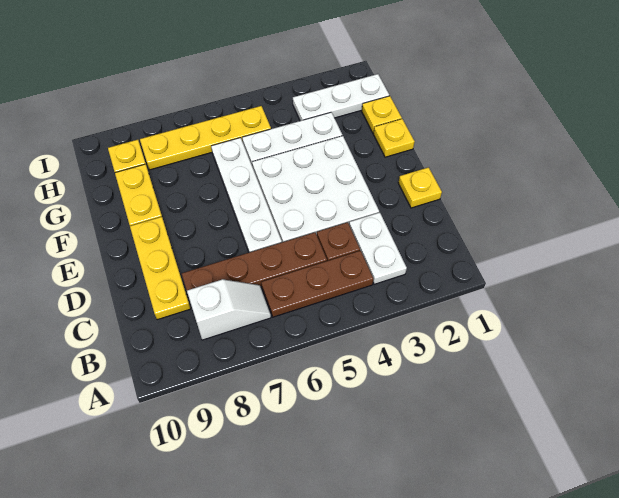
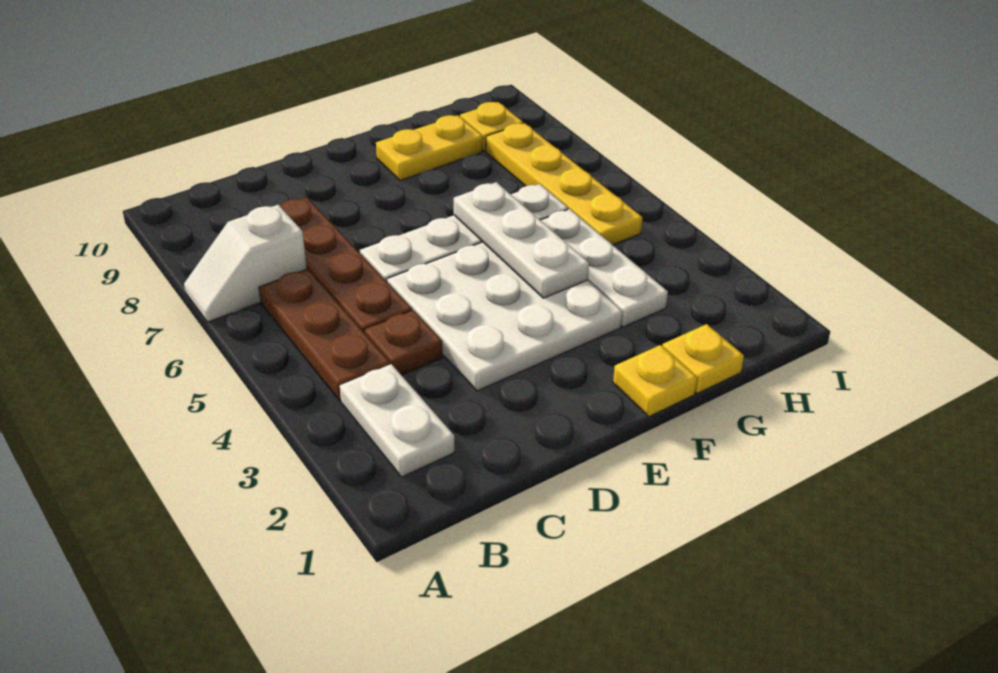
white 1x2 plate [349,212,407,284] -> white 1x2 plate turned to [340,364,455,477]
white 1x2 slope [187,279,271,340] -> white 1x2 slope turned to [184,205,307,322]
yellow 1x3 plate [130,217,190,320] -> none
yellow 1x1 plate [398,167,442,208] -> none
white 1x3 plate [293,74,389,121] -> white 1x3 plate moved to [454,182,589,298]

